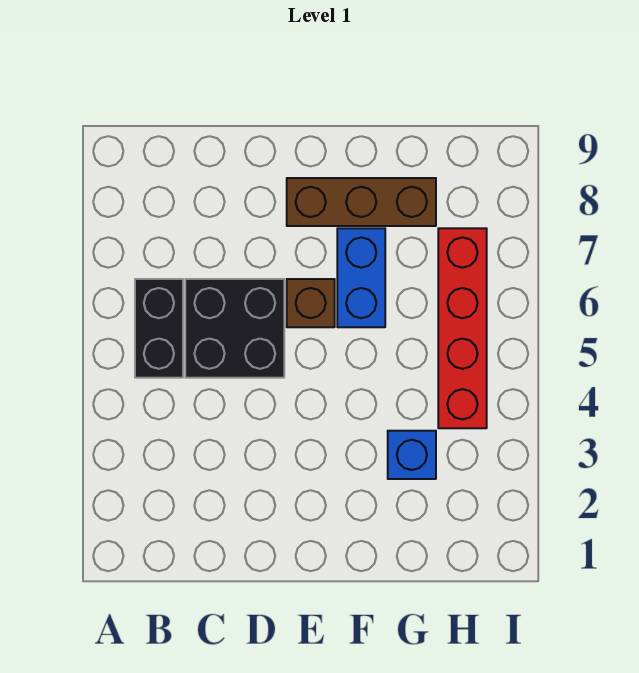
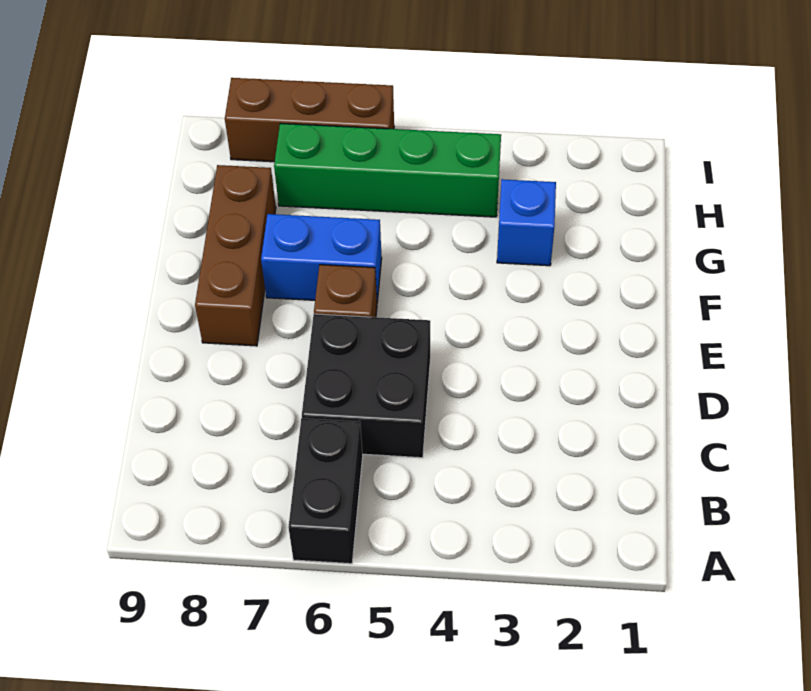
black 1x2 brick [135,279,183,378] -> black 1x2 brick turned to [289,418,363,564]
red 1x4 brick [438,228,487,428] -> green 1x4 brick [274,123,501,217]
none -> brown 1x3 brick [225,78,394,162]

